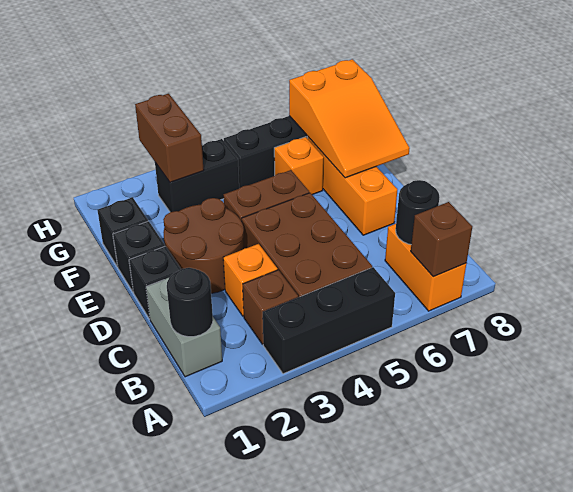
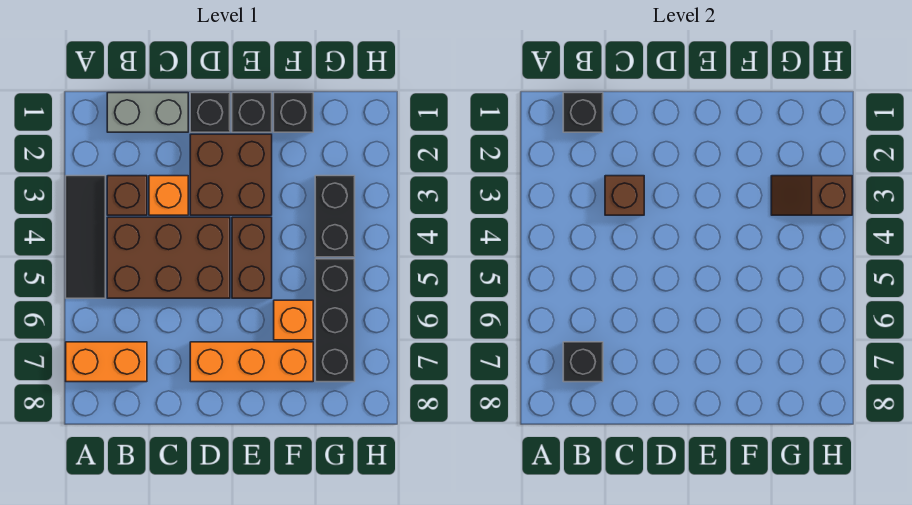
black 1x3 brick [263,267,395,374] -> black 1x3 tile [66,176,105,298]
brown 1x1 brick [411,202,472,277] -> brown 1x1 brick moved to [605,176,644,215]
black 1x1 round brick [167,268,213,337] -> black 1x1 brick [563,93,603,132]
black 1x1 round brick [396,180,439,244] -> black 1x1 brick [563,342,603,382]
brown 2x2 round brick [163,198,244,293] -> brown 2x2 brick [190,134,272,215]
orange 2x3 slope [289,59,410,178] -> none
brown 1x2 brick [135,94,204,182] -> brown 1x2 slope [771,176,852,215]

